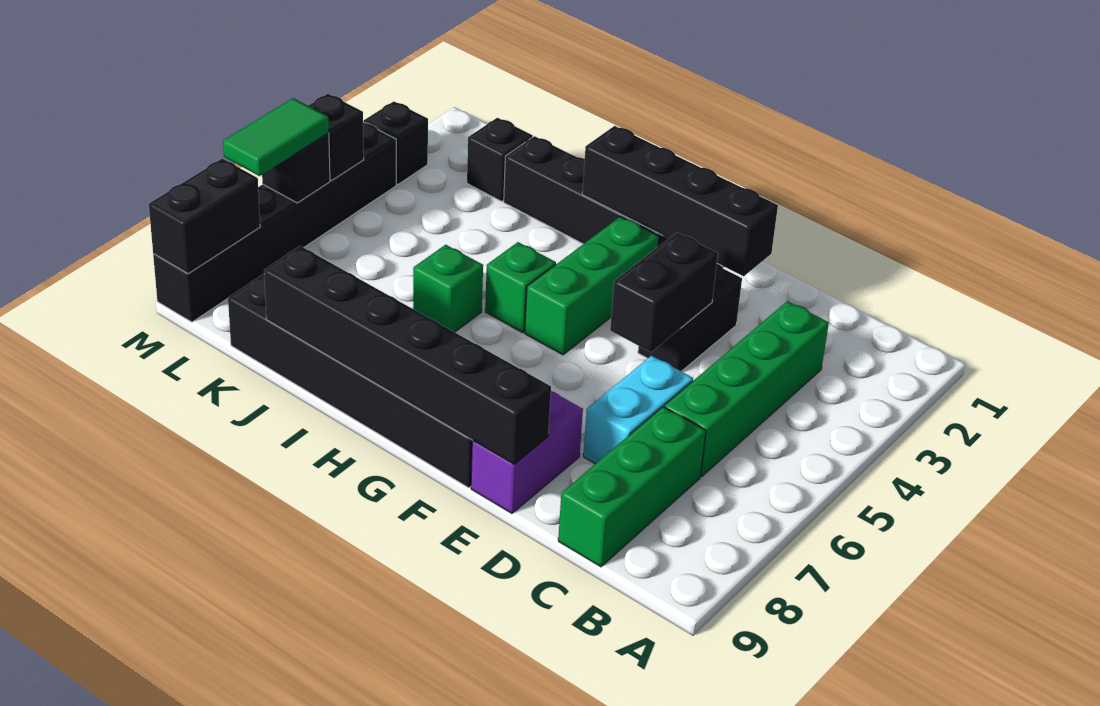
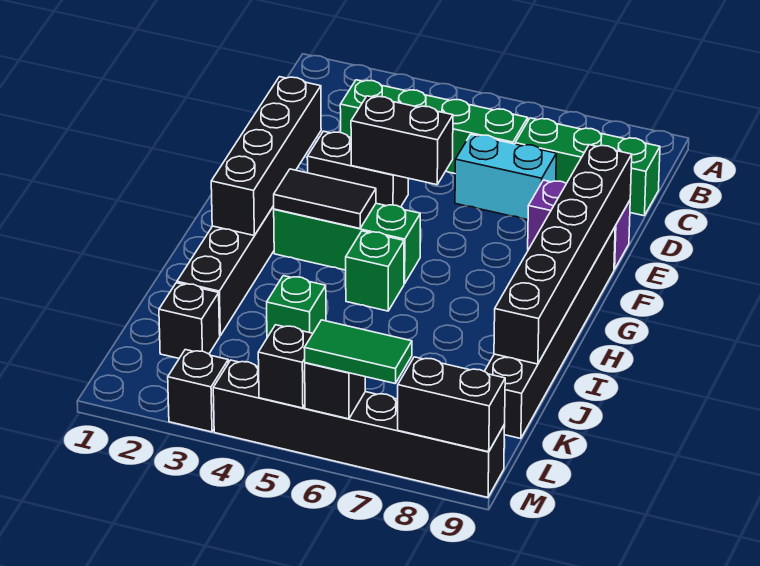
none -> black 1x2 tile [274,169,376,228]
green 1x1 brick [413,245,483,332] -> green 1x1 brick moved to [267,276,326,337]

